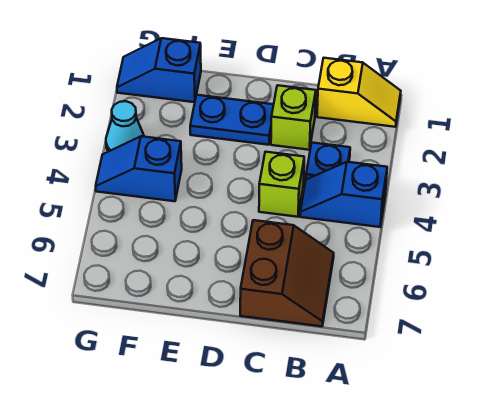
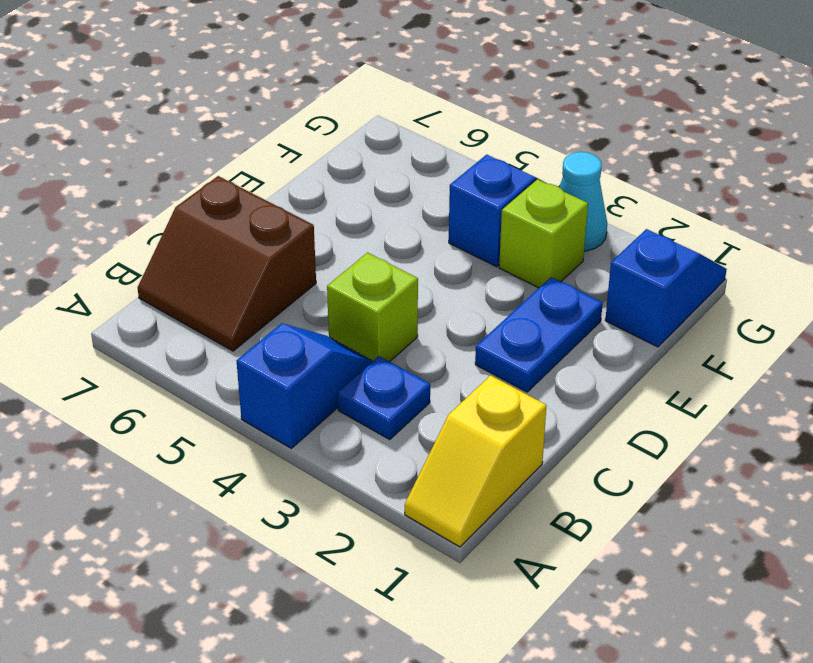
lime 1x1 brick [271,85,316,150] -> lime 1x1 brick moved to [499,179,588,288]

